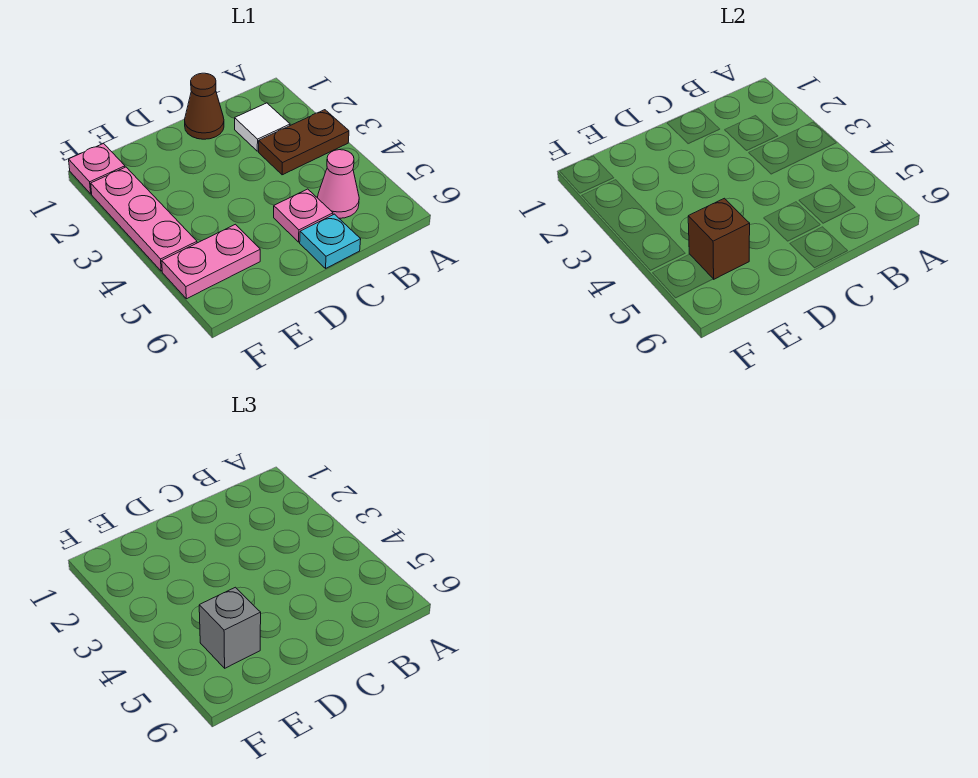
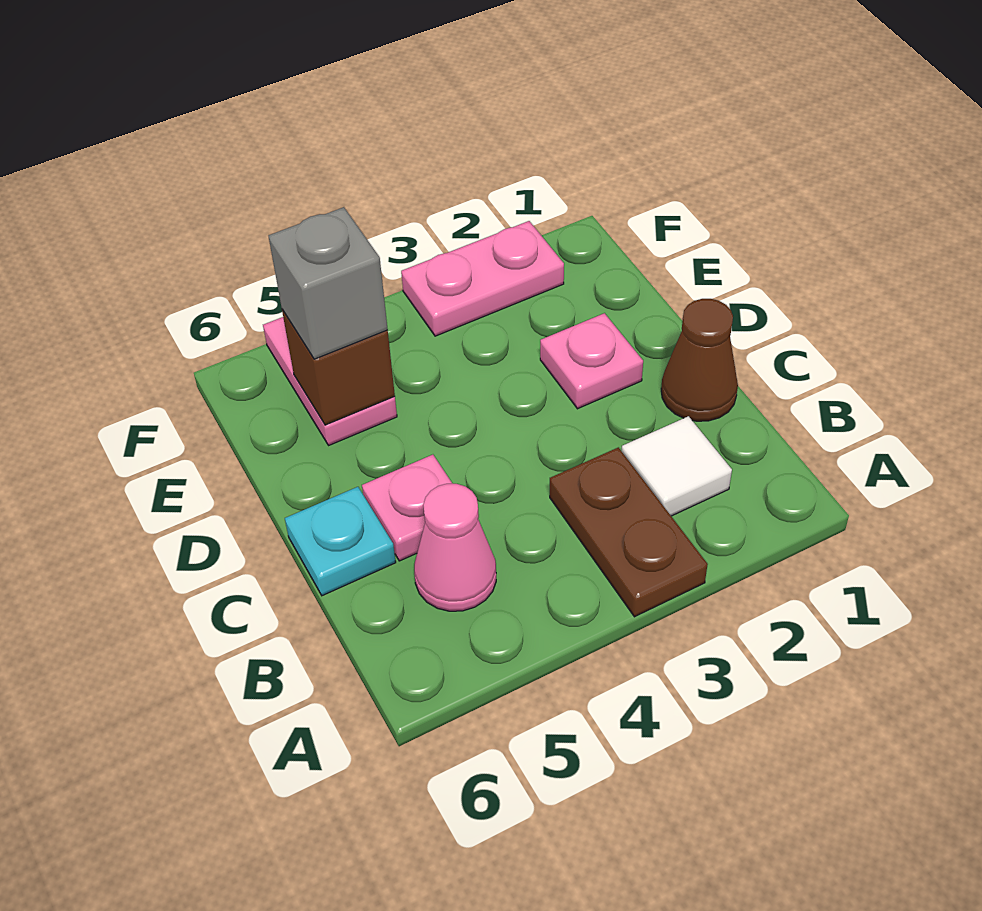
pink 1x1 plate [69,144,125,194] -> pink 1x1 plate moved to [540,313,643,409]
pink 1x3 plate [91,167,197,271] -> pink 1x2 plate [401,221,564,336]

